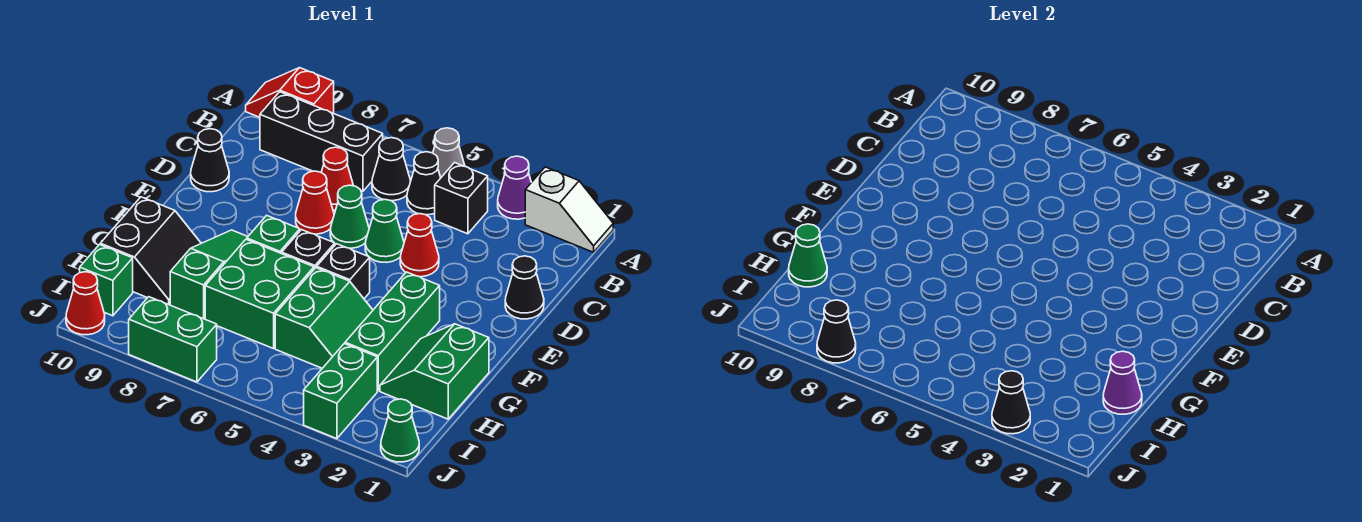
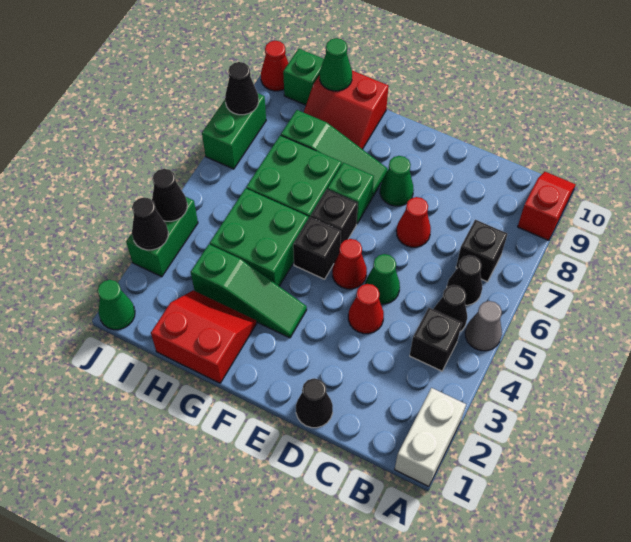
white 1x2 slope [525,167,613,252] -> white 1x2 brick [395,388,466,487]
purple 1x1 cone [498,156,531,219] -> none
black 1x3 brick [260,92,383,191] -> black 1x1 brick [456,220,507,282]
red 1x1 cone [321,147,353,210] -> red 1x1 cone moved to [332,239,367,289]
green 1x1 cone [330,185,369,248] -> green 1x1 cone moved to [380,156,414,206]
black 1x1 cone [191,129,229,192] -> black 1x1 cone moved to [152,169,187,221]
green 1x3 brick [345,272,440,391] -> green 1x3 slope [191,244,307,338]
green 2x2 slope [380,324,489,419] -> red 2x2 slope [151,290,257,383]
green 2x2 slope [275,268,373,368] -> green 2x2 brick [210,188,308,286]
black 2x2 slope [100,197,201,305] -> red 2x2 slope [304,71,389,149]
purple 1x1 cone [1103,351,1142,414] -> none
green 1x2 brick [304,344,377,439] -> green 1x2 brick turned to [126,197,198,277]

